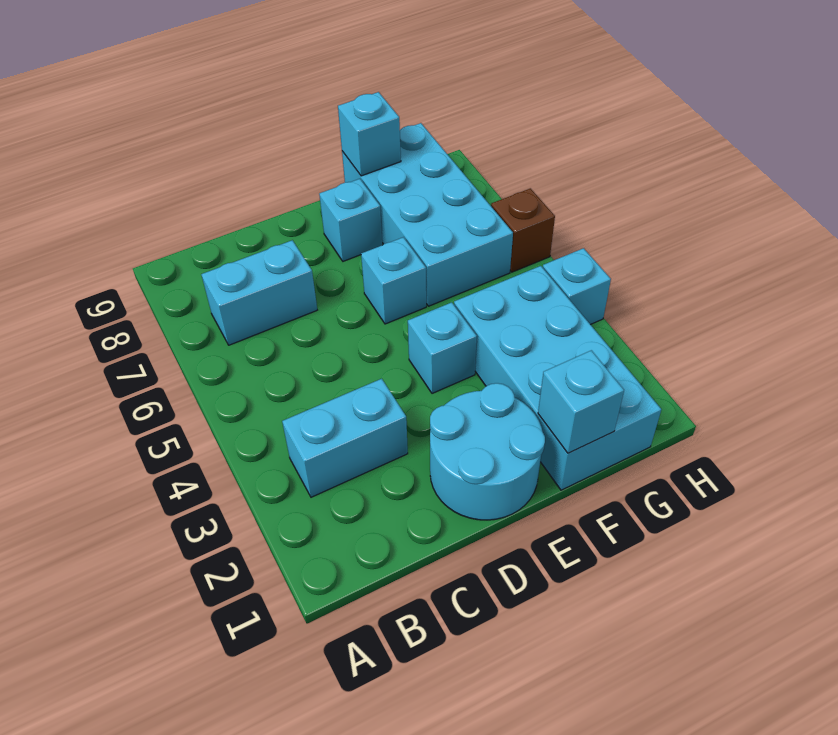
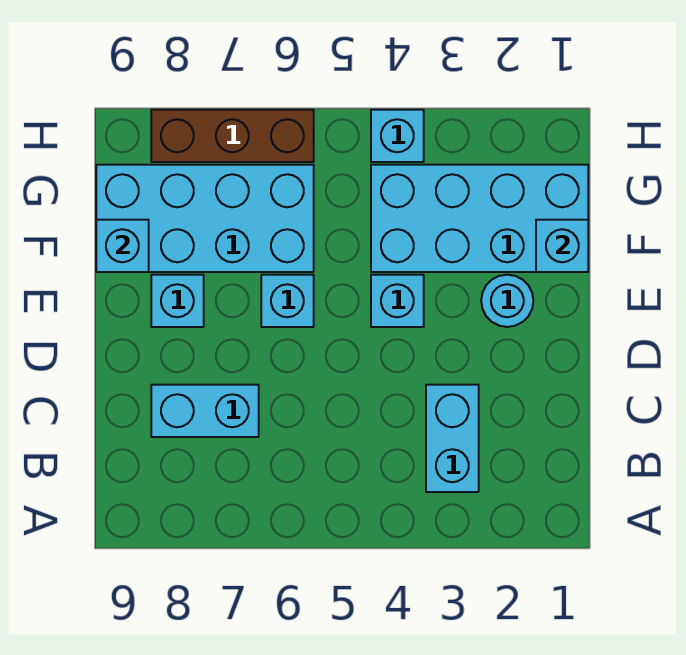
cyan 1x2 brick [201,240,317,345] -> cyan 1x2 brick turned to [151,385,259,437]
cyan 2x2 round brick [430,383,545,520] -> cyan 1x1 round brick [481,275,533,327]
brown 1x1 brick [491,188,555,272] -> brown 1x3 brick [151,110,314,162]

